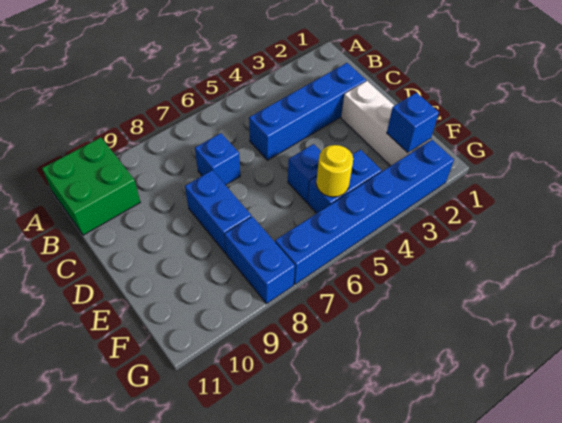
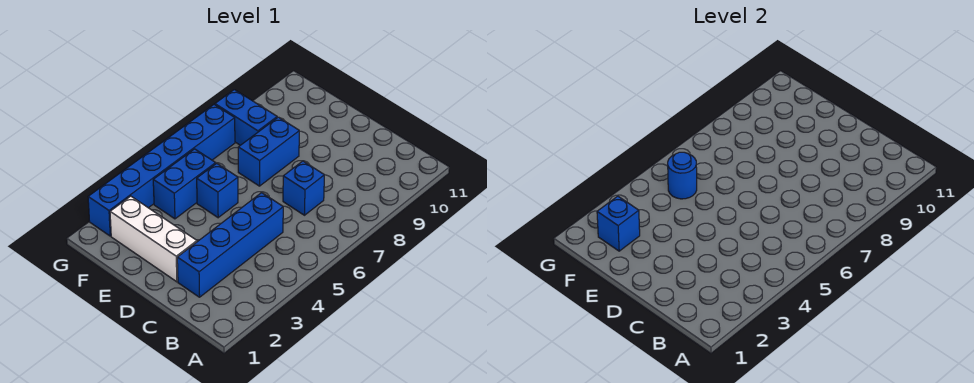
green 2x2 brick [42,137,140,235] -> none
blue 1x2 brick [185,170,251,254] -> blue 1x2 brick turned to [238,117,299,186]
yellow 1x1 round brick [316,145,353,197] -> blue 1x1 round brick [668,152,697,199]

